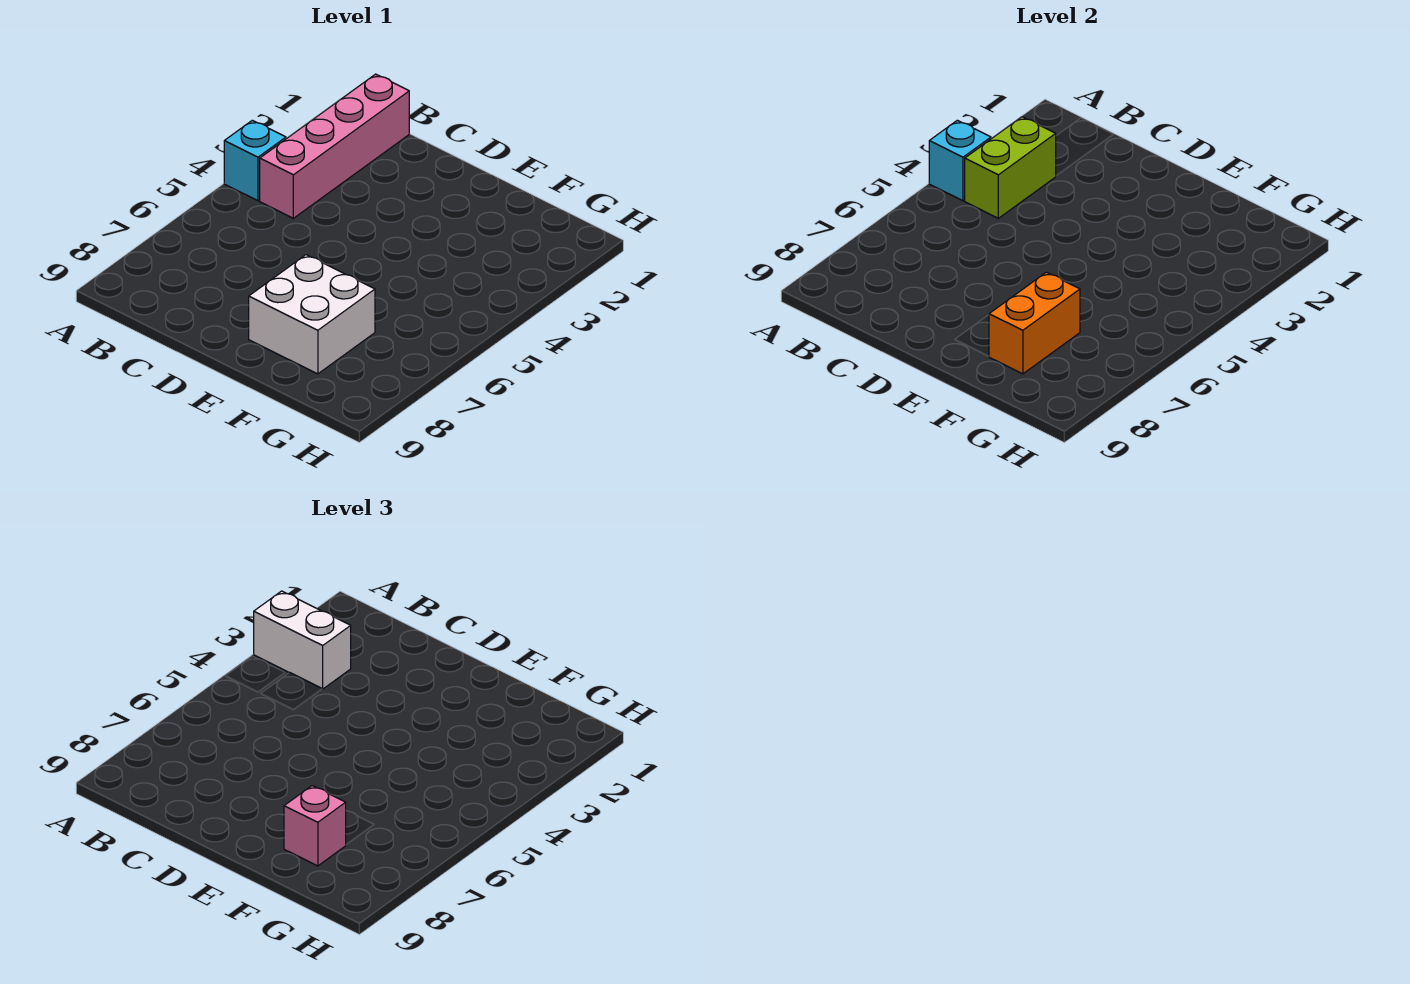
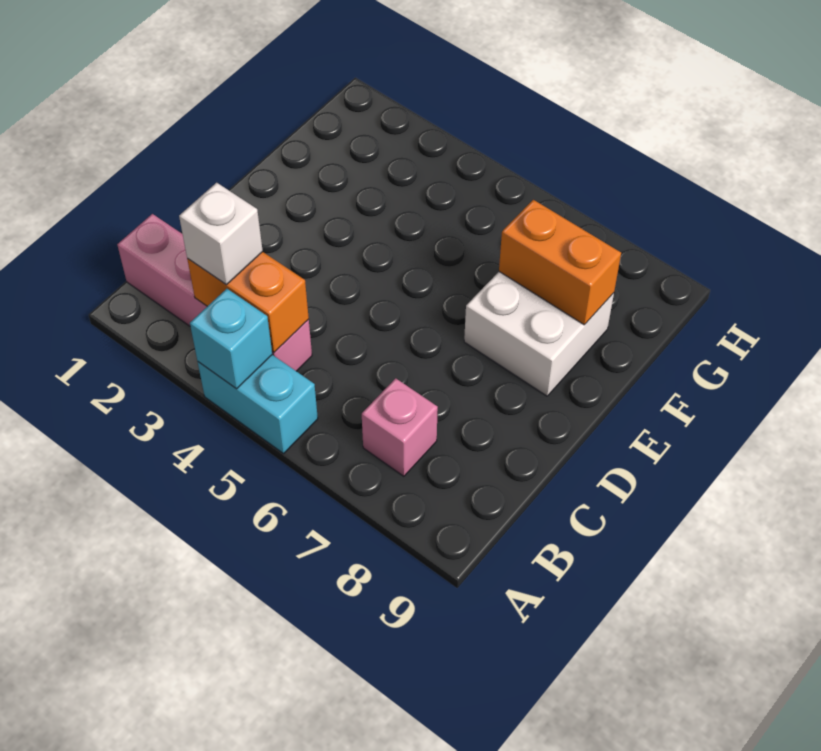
white 1x2 brick [254,591,351,689] -> white 1x1 brick [179,183,263,285]
cyan 1x1 brick [224,120,286,201] -> cyan 1x2 brick [198,355,318,454]
lime 1x2 brick [965,117,1056,218] -> orange 1x2 brick [187,252,309,352]
pink 1x1 brick [284,786,346,866] -> pink 1x1 brick moved to [362,378,438,476]

